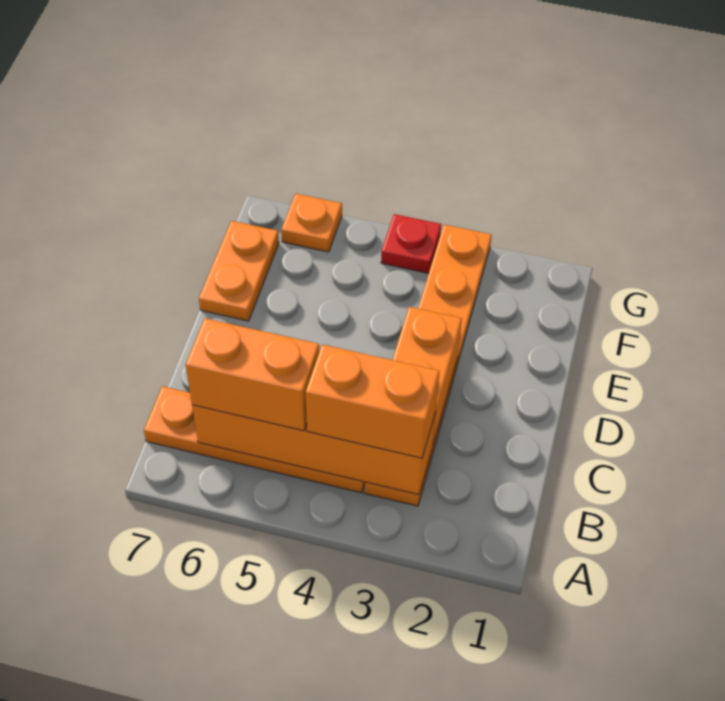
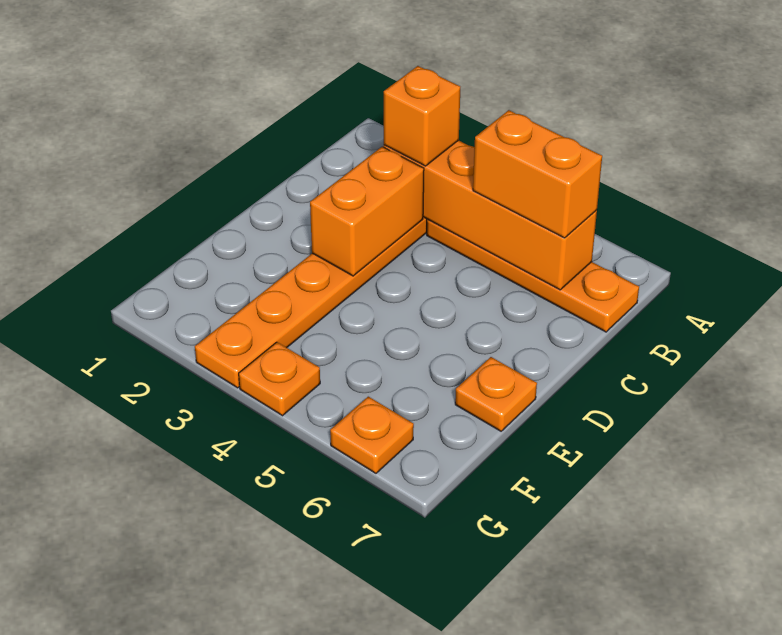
orange 1x2 brick [306,345,439,458] -> orange 1x1 brick [384,66,460,166]
orange 1x2 plate [199,221,279,321] -> orange 1x1 plate [455,357,537,431]
red 1x1 plate [381,214,441,273] -> orange 1x1 plate [239,342,320,416]

